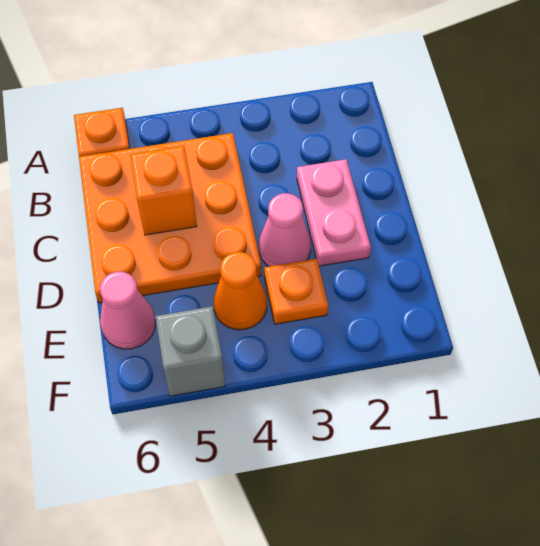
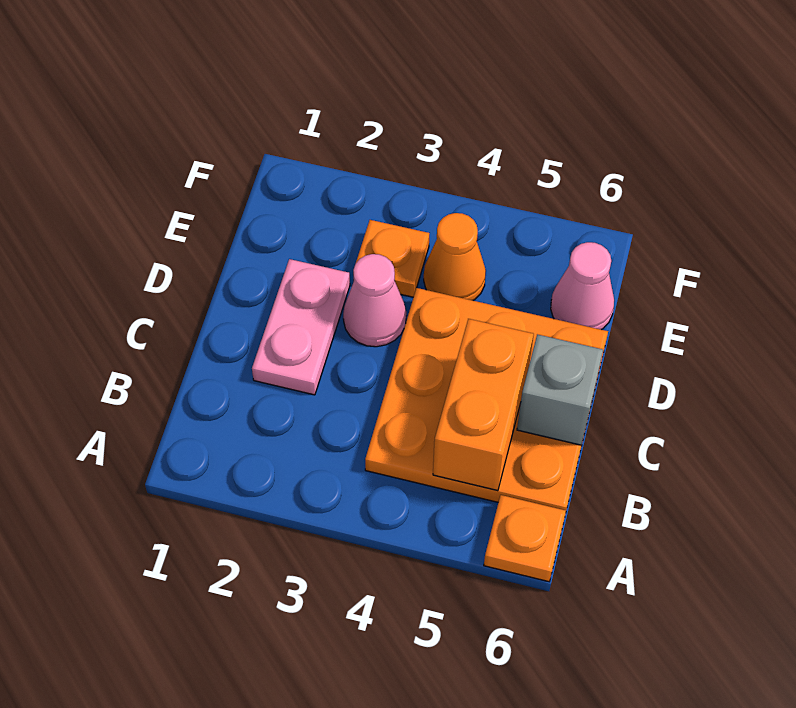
orange 1x1 brick [130,146,197,235] -> orange 1x2 brick [433,319,534,491]
grey 1x1 brick [156,306,225,396] -> grey 1x1 brick moved to [517,334,603,445]

